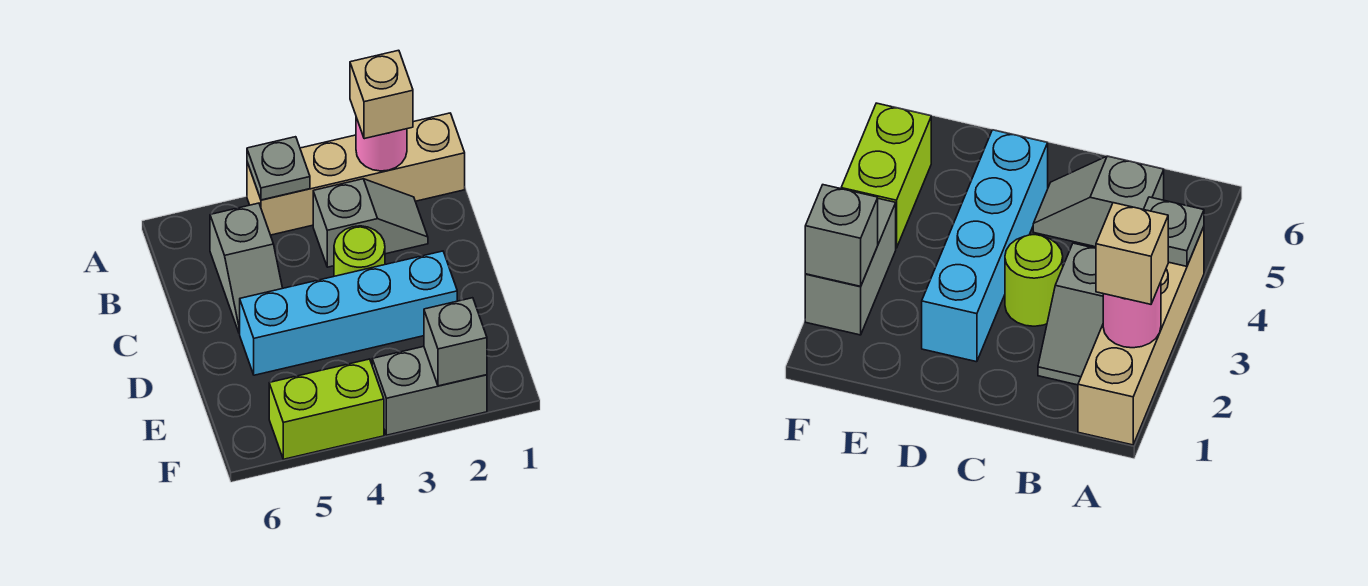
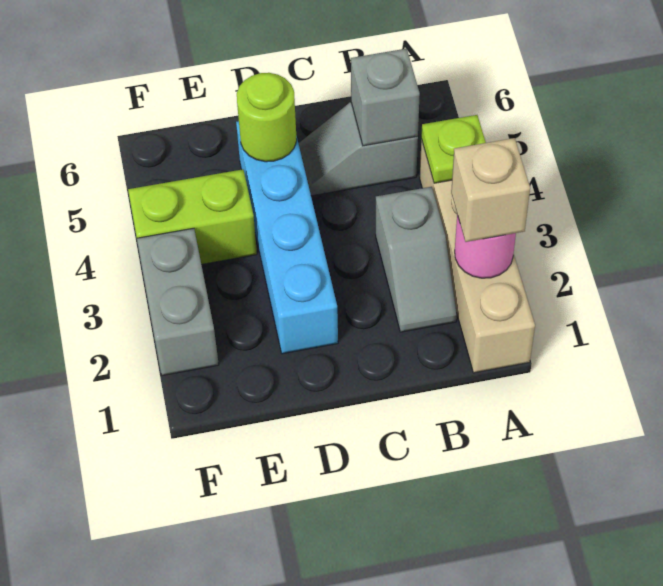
grey 1x1 plate [247,137,310,200] -> lime 1x1 plate [421,115,486,183]
lime 1x1 round brick [334,226,385,276] -> lime 1x1 round brick moved to [237,73,297,162]
grey 1x1 brick [424,298,487,386] -> grey 1x1 brick moved to [351,49,420,146]
lime 1x2 brick [269,359,384,459] -> lime 1x2 brick turned to [128,169,257,264]

